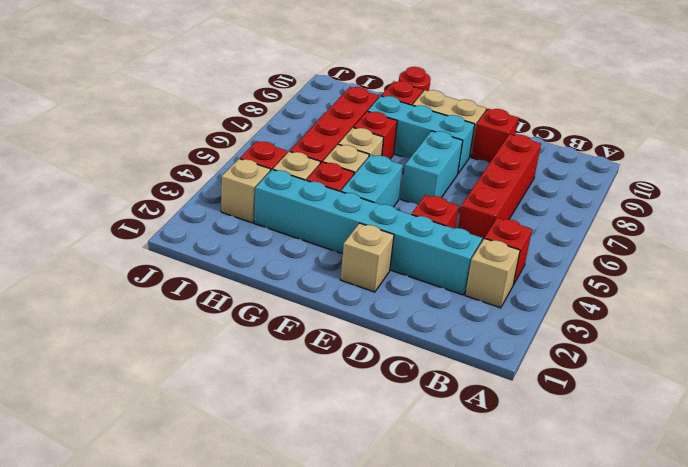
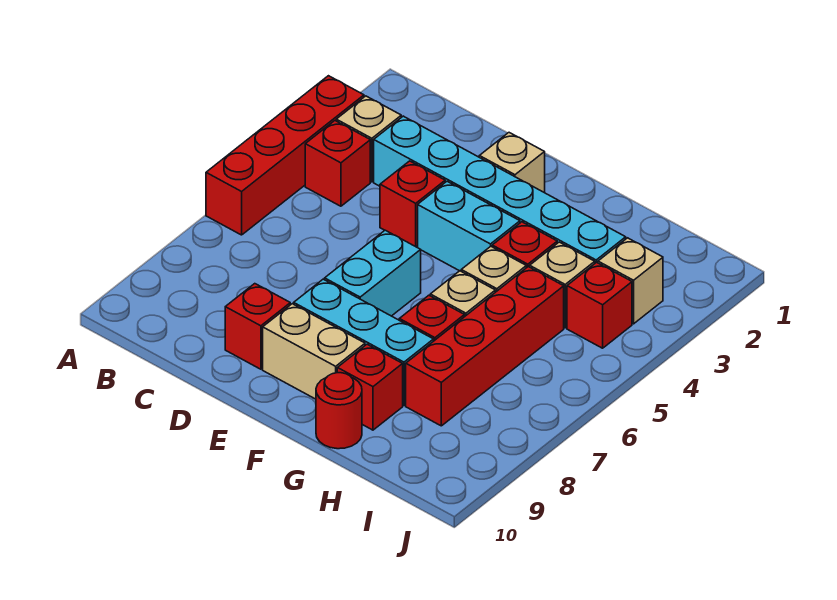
red 1x4 brick [458,134,541,241] -> red 1x4 brick moved to [206,76,364,235]
cyan 1x2 brick [341,155,403,207] -> cyan 1x2 brick turned to [418,181,520,271]

